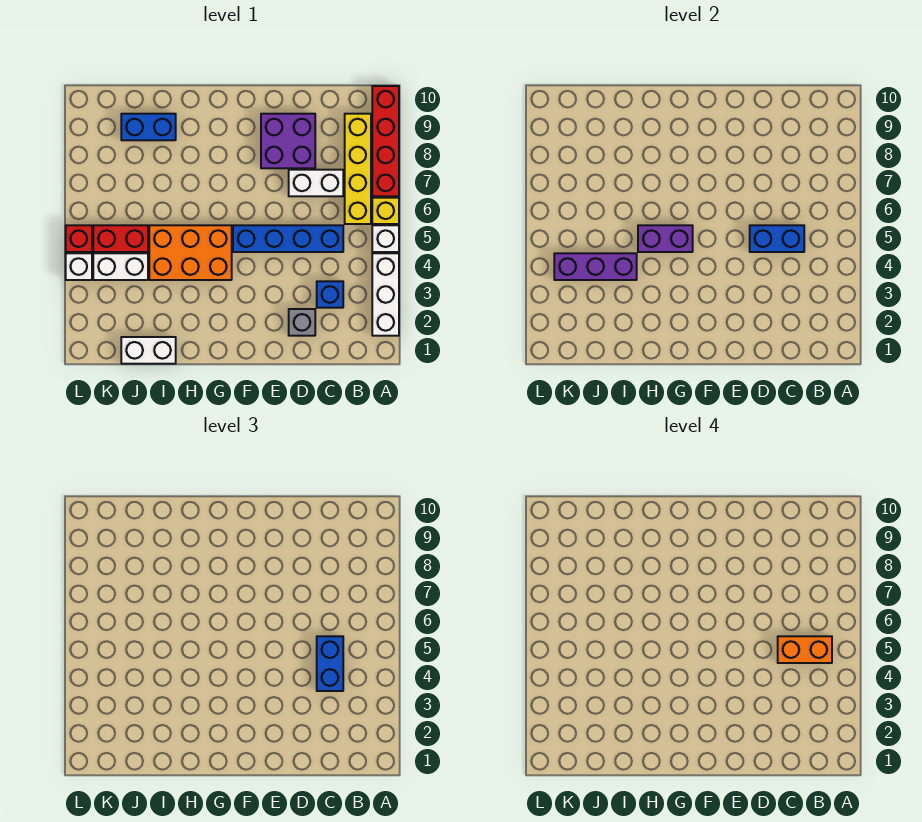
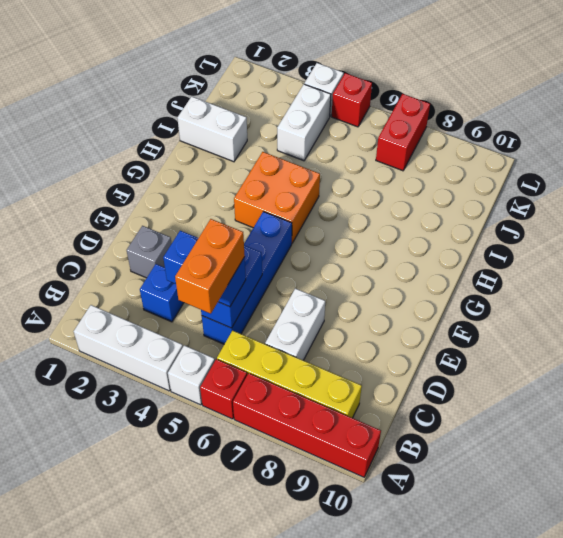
yellow 1x1 brick [372,198,399,224] -> red 1x1 brick [200,359,247,419]
purple 2x2 brick [261,114,315,168] -> none
orange 2x3 brick [149,225,232,280] -> orange 2x2 brick [234,152,320,243]
purple 1x2 brick [638,225,693,252] -> none
white 1x2 brick [121,337,176,364] -> white 1x2 brick turned to [177,97,247,162]
purple 1x3 brick [554,253,637,280] -> none
blue 1x2 brick [121,114,176,140] -> none
red 1x2 brick [93,225,148,252] -> red 1x2 brick moved to [376,94,430,171]

